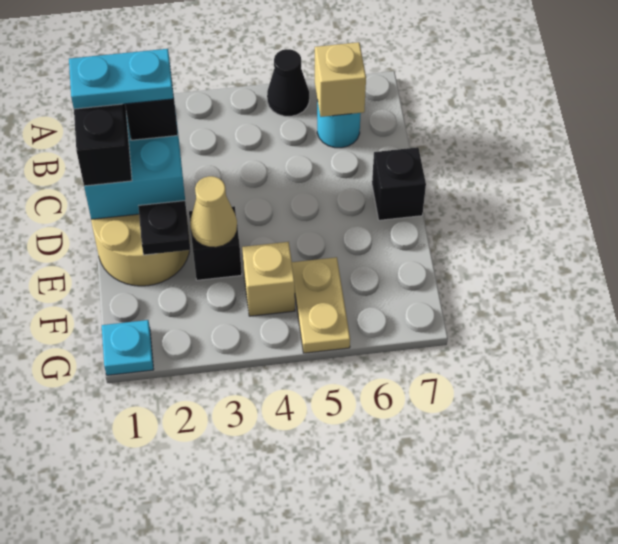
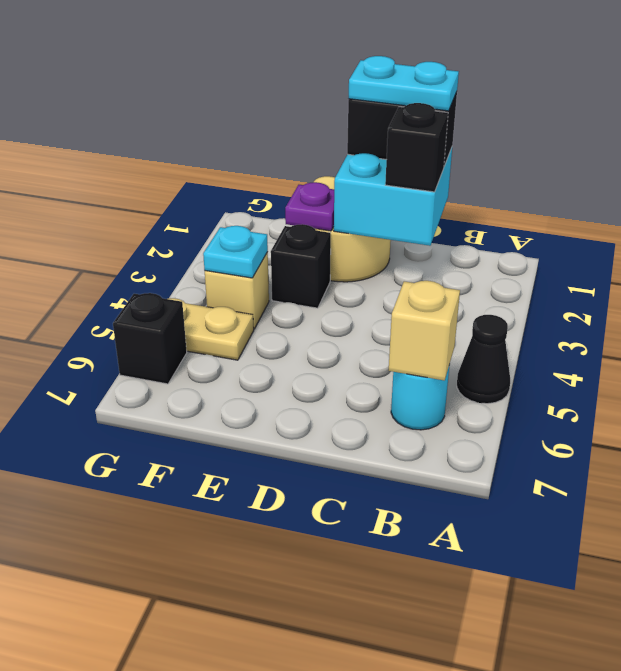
cyan 1x2 plate [69,49,174,109] -> cyan 1x2 plate turned to [349,56,459,111]
black 1x1 brick [372,147,426,220] -> black 1x1 brick moved to [113,293,187,384]
black 1x1 plate [138,201,190,255] -> purple 1x1 plate [285,182,334,231]
tan 1x1 cone [190,176,237,247] -> none
cyan 1x1 plate [102,320,154,375] -> cyan 1x1 plate moved to [203,226,268,278]

